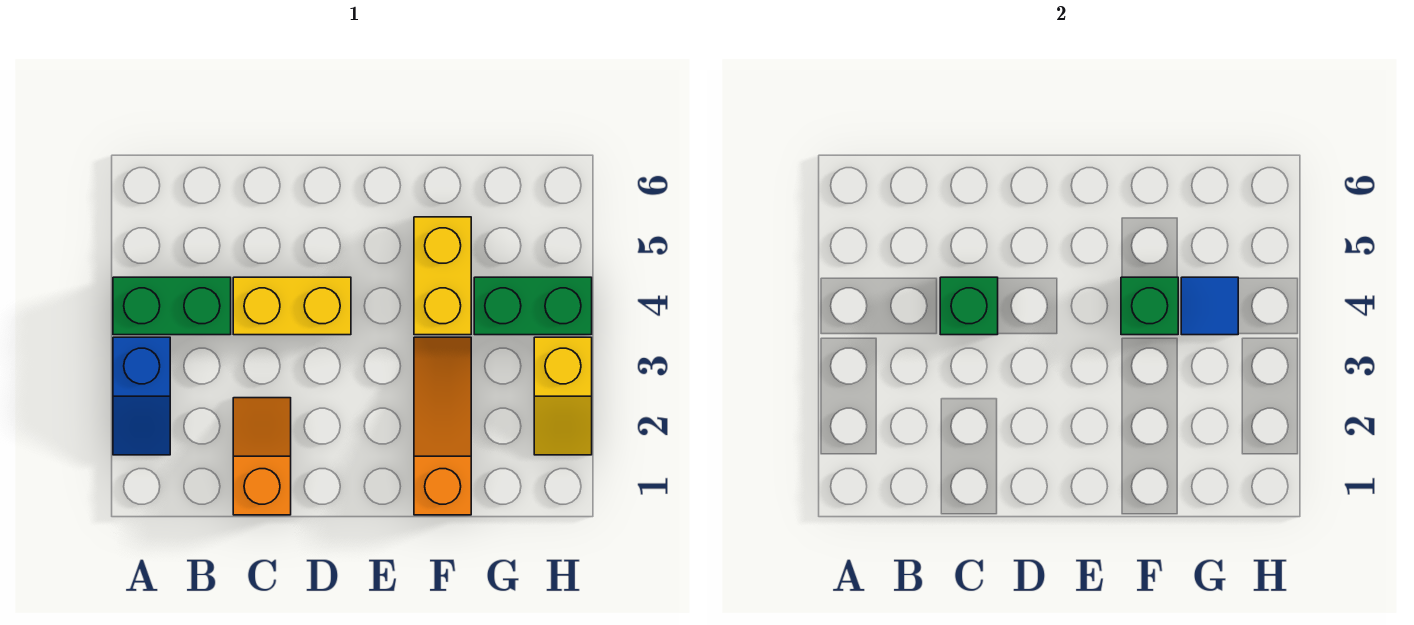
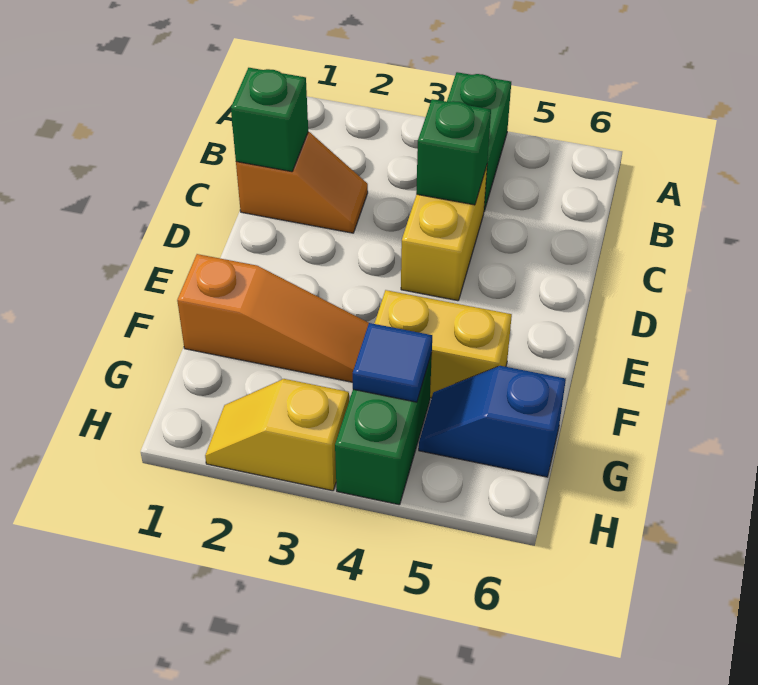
blue 1x2 slope [113,337,170,455] -> blue 1x2 slope moved to [419,366,566,477]
green 1x1 brick [1121,277,1178,335] -> green 1x1 brick moved to [231,68,308,172]

